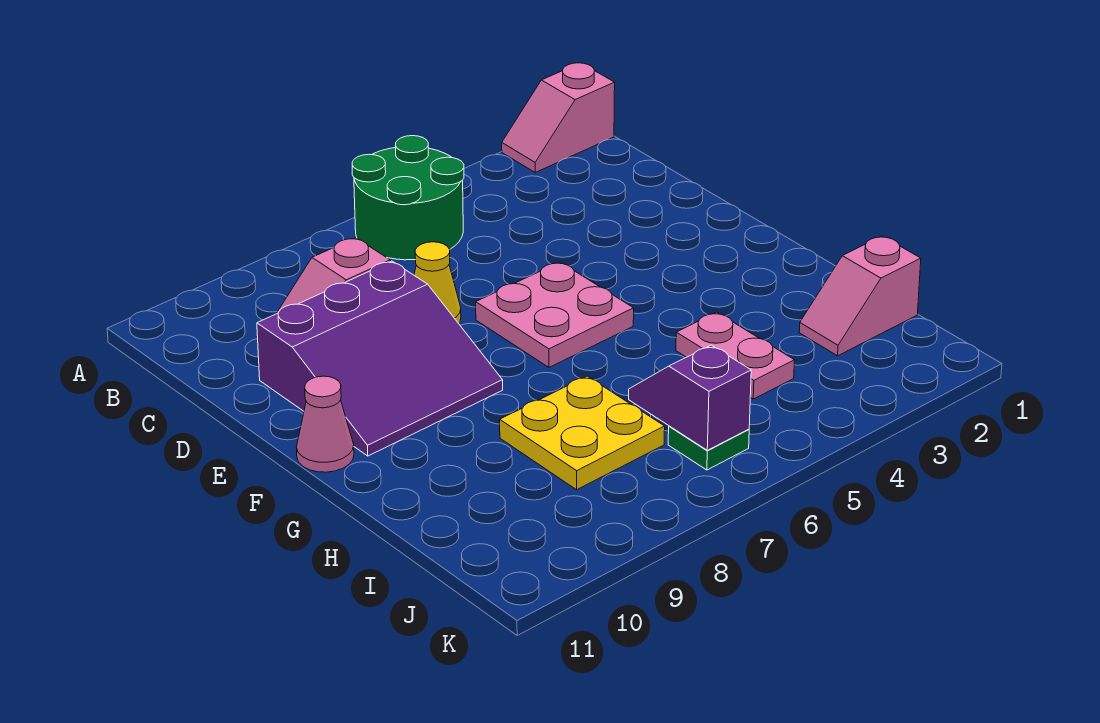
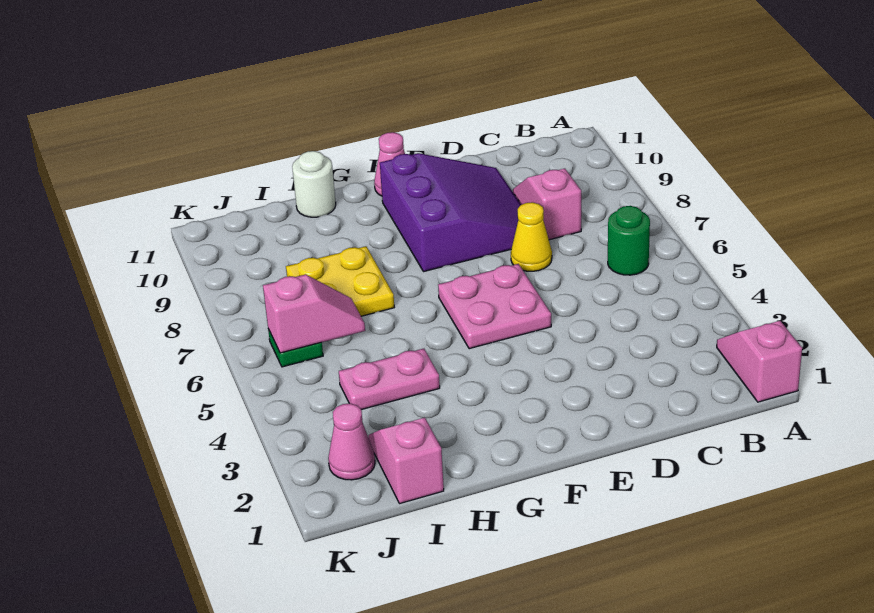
green 2x2 round brick [352,136,464,260] -> green 1x1 round brick [608,206,650,275]
purple 3x3 slope [257,261,503,456] -> purple 3x3 slope turned to [380,153,521,272]
none -> white 1x1 round brick [292,151,336,217]
purple 1x2 slope [629,345,751,450] -> pink 1x2 slope [263,274,365,353]
none -> pink 1x1 cone [328,403,375,480]

